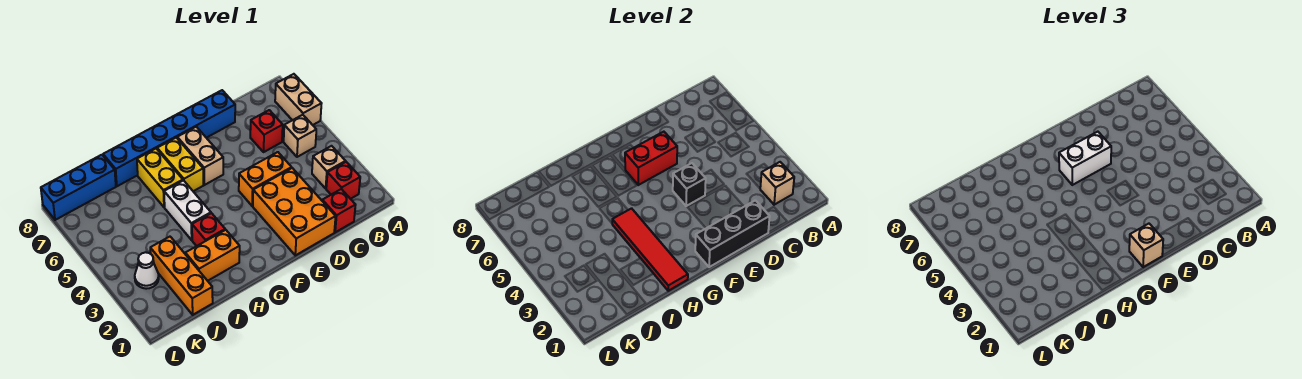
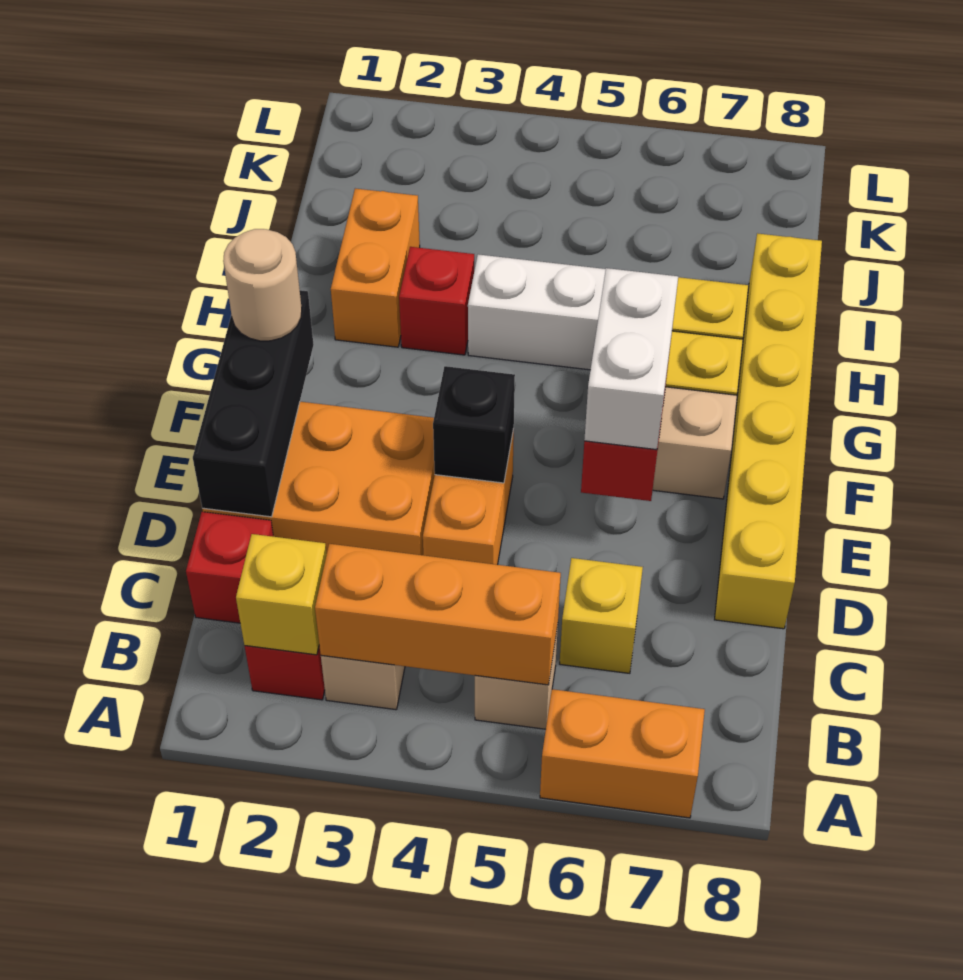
tan 1x2 brick [275,74,322,125] -> orange 1x2 brick [540,689,705,818]
tan 1x1 brick [760,162,794,205] -> yellow 1x1 brick [236,534,327,655]
red 1x1 brick [250,110,283,152] -> yellow 1x1 brick [560,558,643,673]
blue 1x6 brick [103,90,235,186] -> yellow 1x6 brick [715,233,822,629]
tan 1x1 brick [1129,224,1163,267] -> tan 1x1 round brick [223,229,302,341]
red 1x4 tile [612,208,688,291] -> none
orange 1x3 brick [150,237,213,315] -> orange 1x3 brick moved to [315,544,561,685]
blue 1x3 brick [41,155,116,220] -> none
white 1x1 cone [135,252,159,289] -> none

